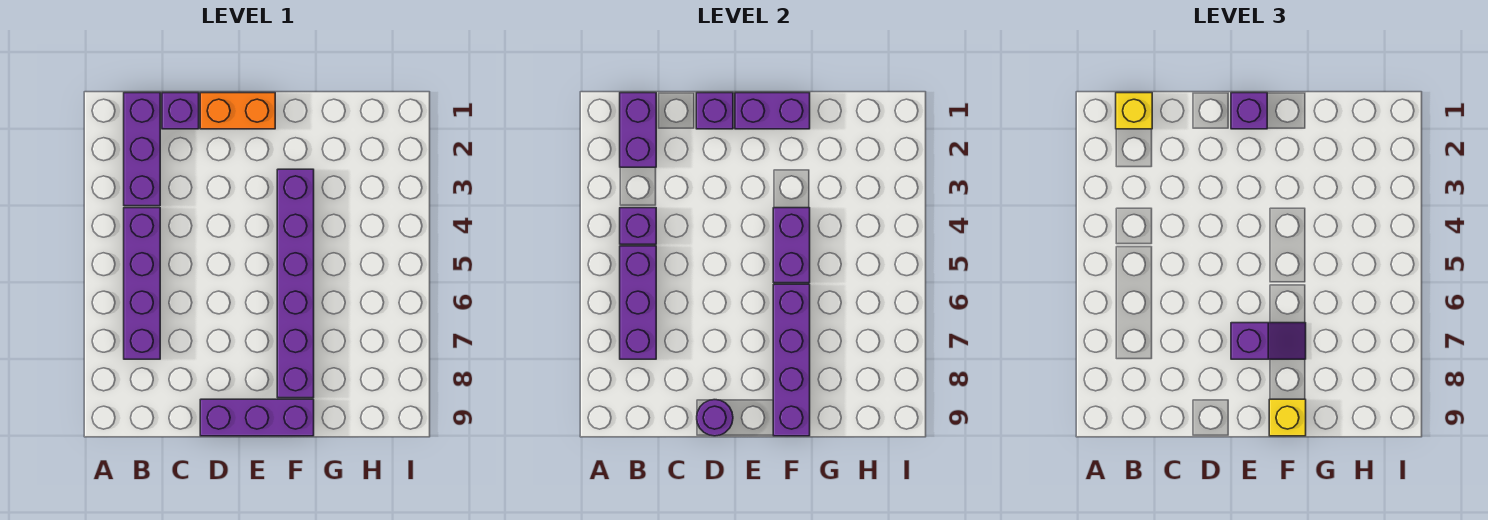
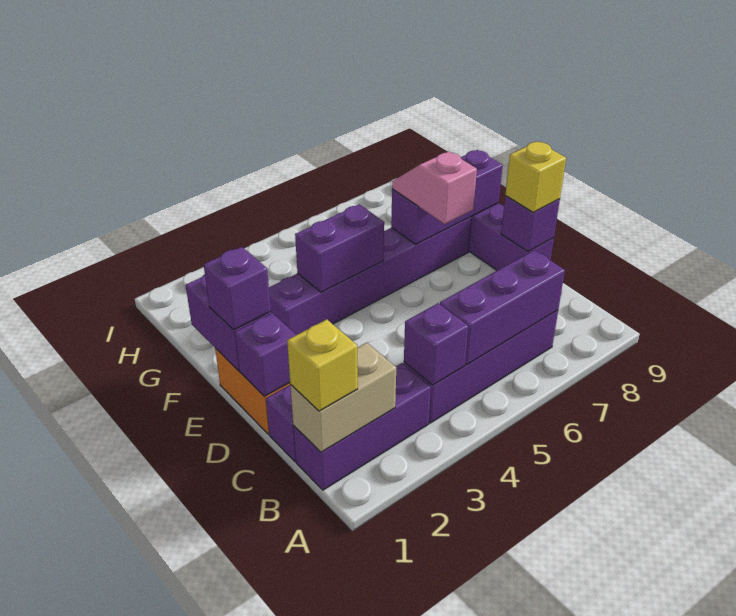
purple 1x2 brick [620,93,656,167] -> tan 1x2 brick [290,343,396,452]
purple 1x1 round brick [697,400,733,436] -> purple 1x1 brick [501,196,560,252]
purple 1x2 slope [1231,323,1306,359] -> pink 1x2 slope [392,152,477,224]
purple 1x4 brick [773,284,810,436] -> purple 1x3 brick [391,150,503,244]
yellow 1x1 brick [1269,399,1306,436] -> yellow 1x1 brick moved to [505,141,566,213]

